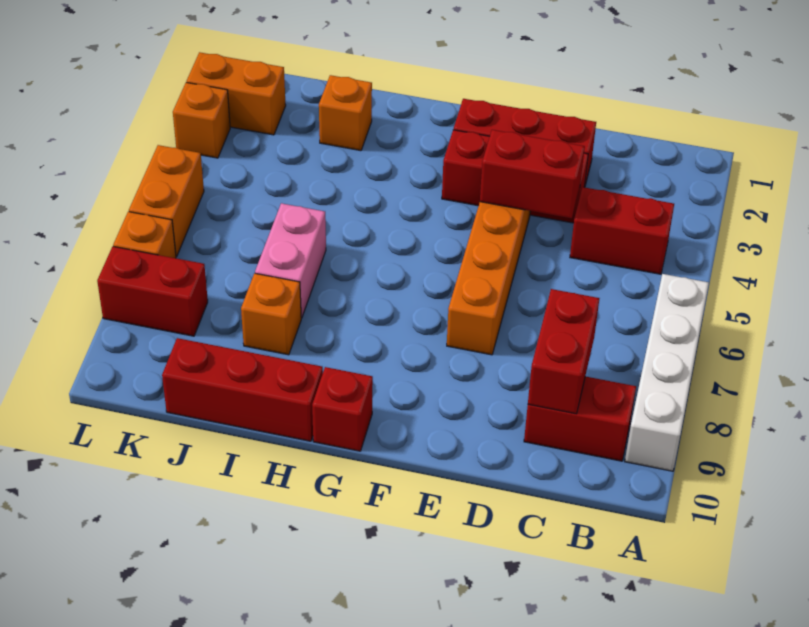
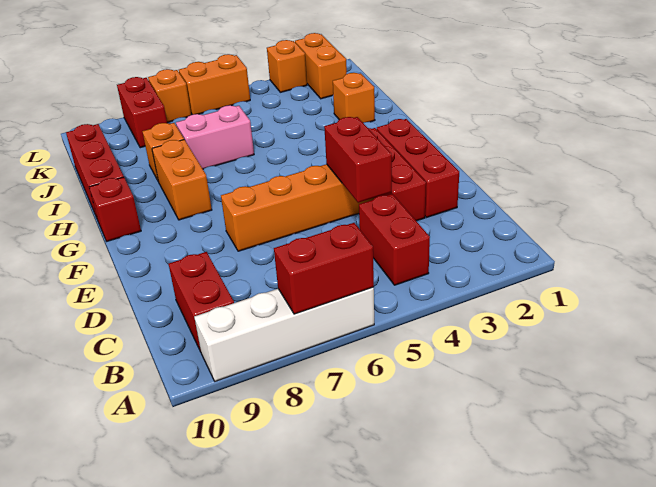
red 1x2 brick [528,289,599,414] -> red 1x2 brick moved to [274,223,374,314]
none -> orange 1x2 brick [152,140,212,220]

